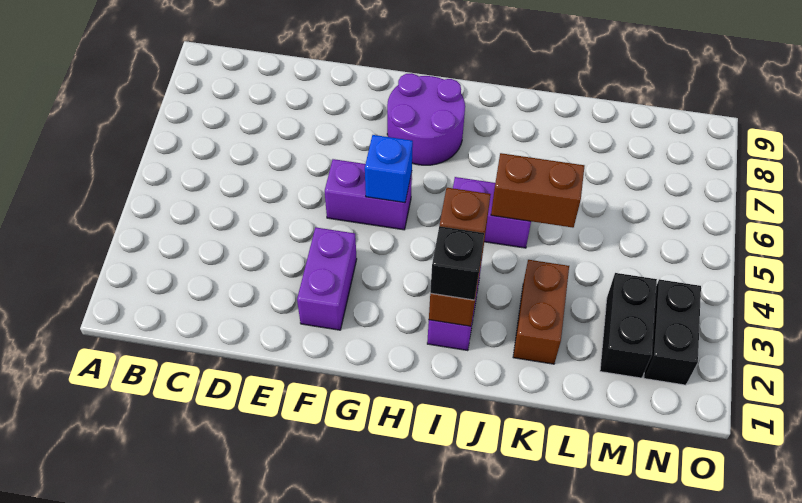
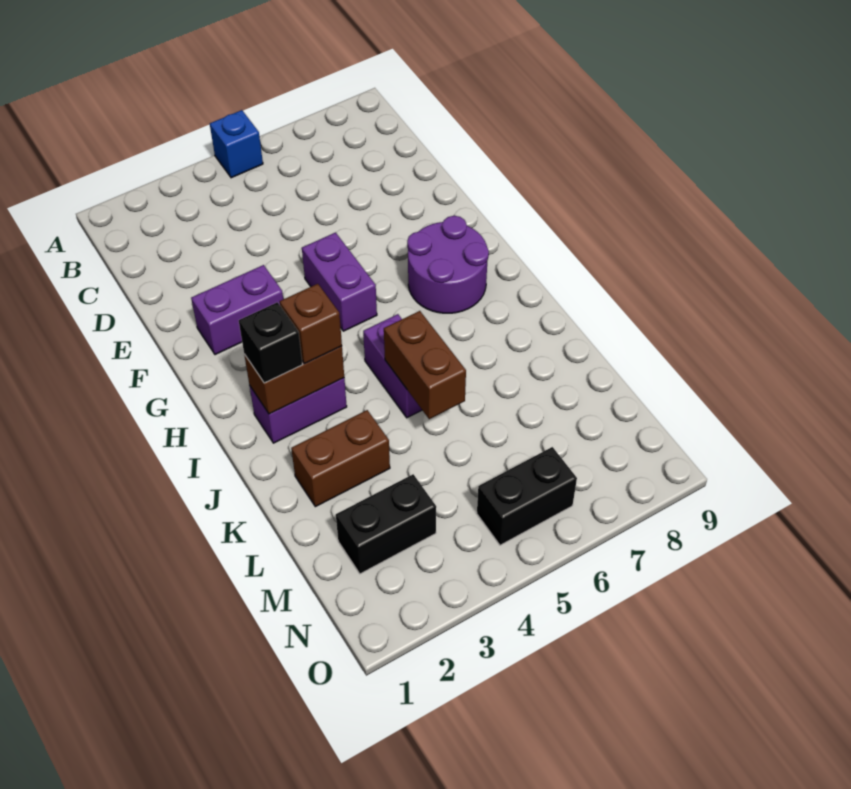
blue 1x1 brick [365,135,413,203] -> blue 1x1 brick moved to [210,110,263,178]
black 1x2 brick [644,279,701,385] -> black 1x2 brick moved to [477,447,577,545]

